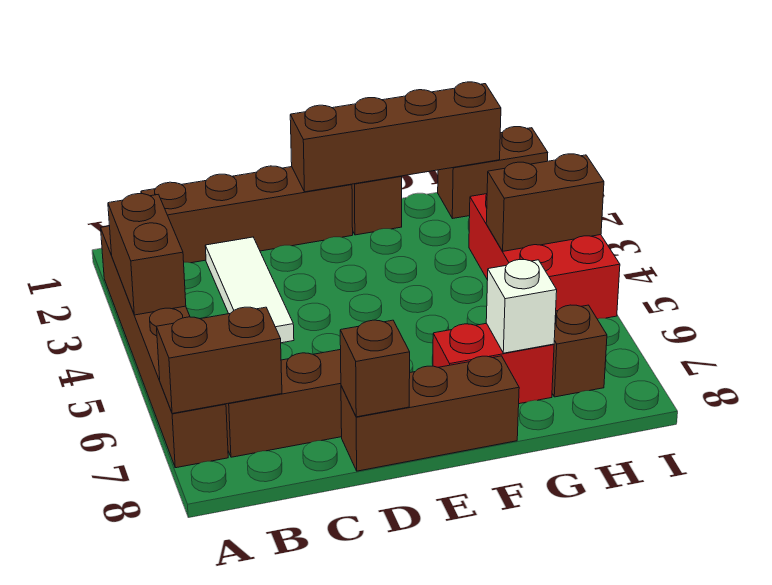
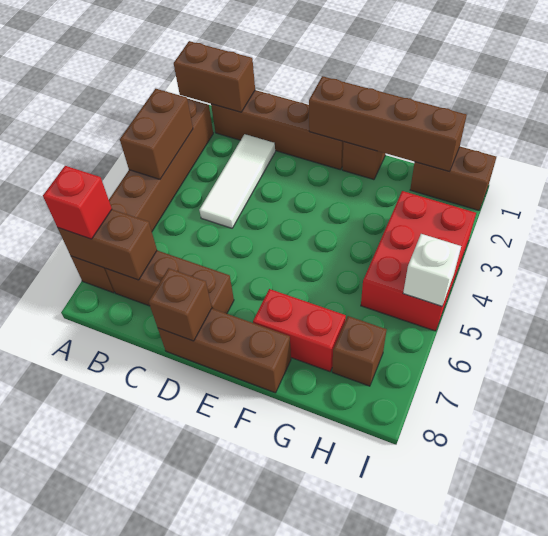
none -> red 1x1 brick [43,166,112,239]
white 1x1 brick [486,260,557,353] -> white 1x1 brick moved to [403,234,461,306]
brown 1x2 brick [486,154,604,251] -> brown 1x2 brick moved to [174,41,255,112]

